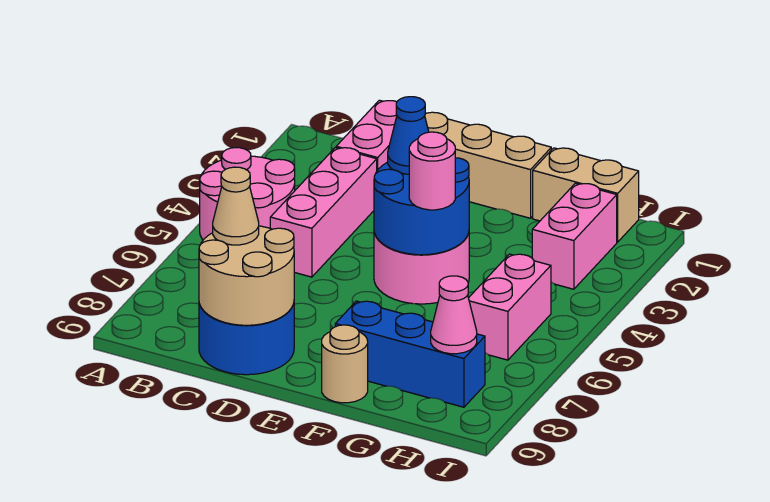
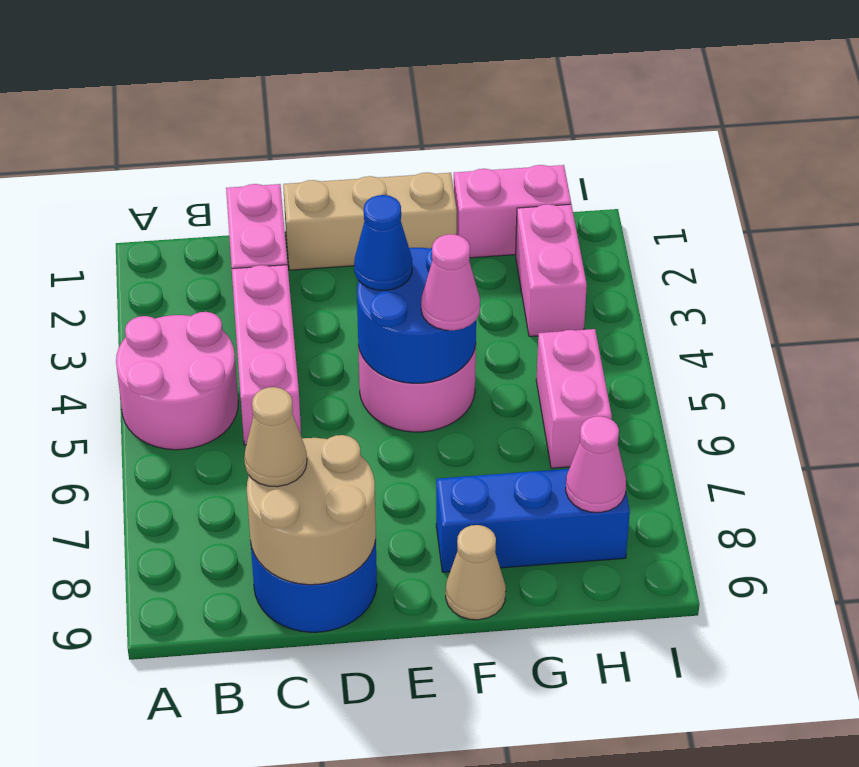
pink 1x1 round brick [409,132,455,210] -> pink 1x1 cone [421,234,480,330]
tan 1x1 round brick [322,325,368,403] -> tan 1x1 cone [446,525,506,620]
tan 1x2 brick [533,148,639,242] -> pink 1x2 brick [454,165,571,258]

